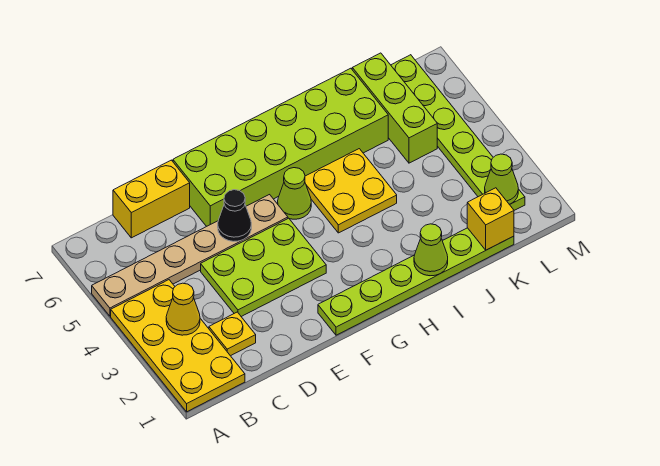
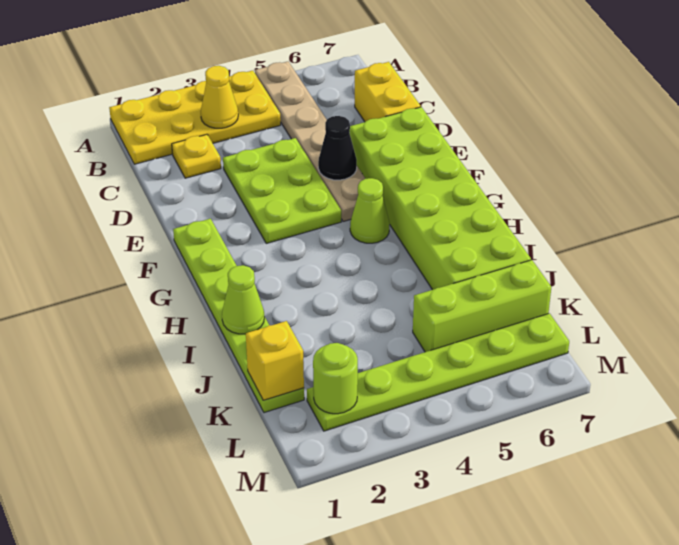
yellow 2x2 plate [305,149,397,233] -> none
lime 1x1 cone [485,154,518,204] -> lime 1x1 round brick [313,343,358,414]

